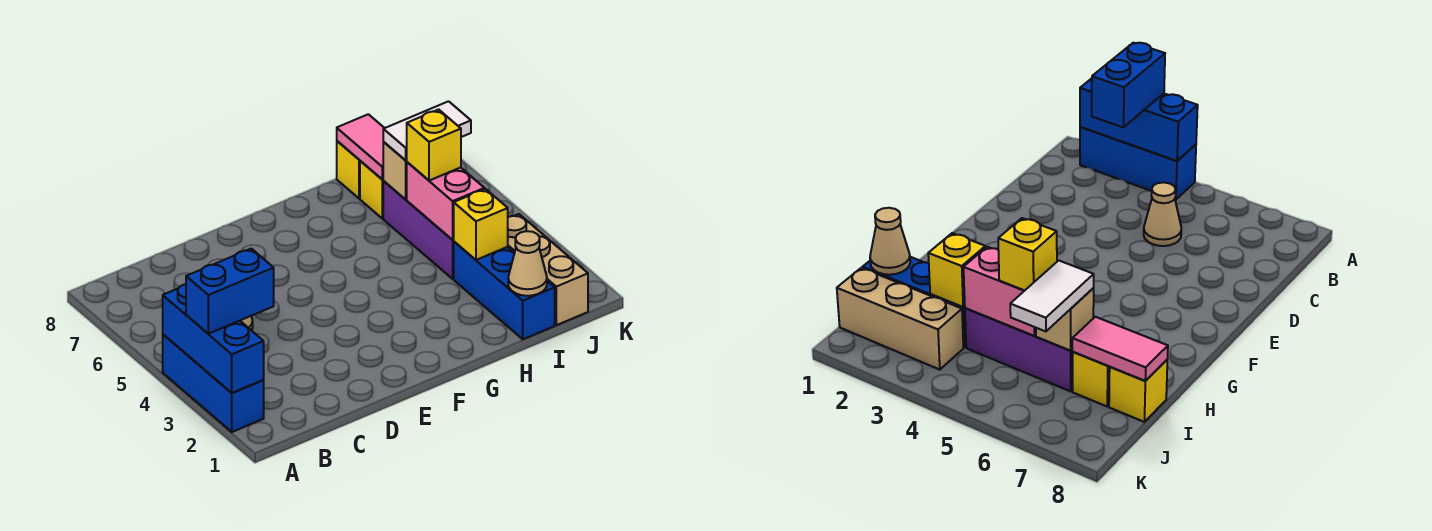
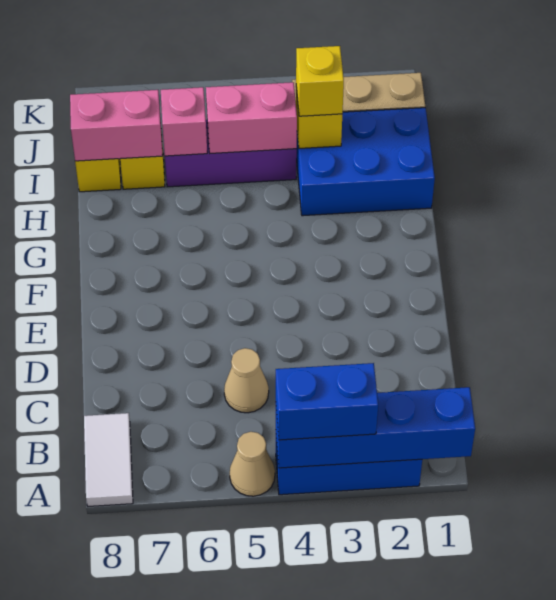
blue 1x3 brick [163,284,264,393] -> blue 1x4 brick [276,387,475,468]
blue 1x2 brick [186,249,274,334] -> blue 1x2 brick turned to [276,363,378,440]
blue 1x3 brick [454,242,555,339] -> blue 2x3 brick [296,108,435,216]
tan 1x1 cone [508,231,547,296] -> tan 1x1 cone moved to [230,432,275,496]
yellow 1x1 brick [406,110,461,181] -> yellow 1x1 brick moved to [296,46,344,116]
tan 1x1 brick [383,142,407,200] -> pink 1x1 brick [161,87,207,156]
white 1x2 tile [383,101,471,160] -> white 1x2 tile moved to [84,413,133,506]
pink 1x2 tile [337,114,384,179] -> pink 1x2 brick [70,90,163,161]

